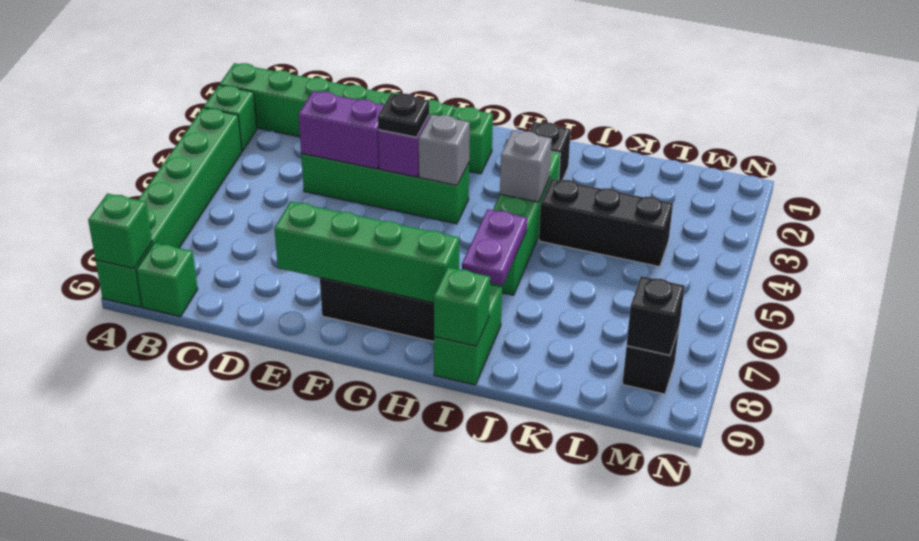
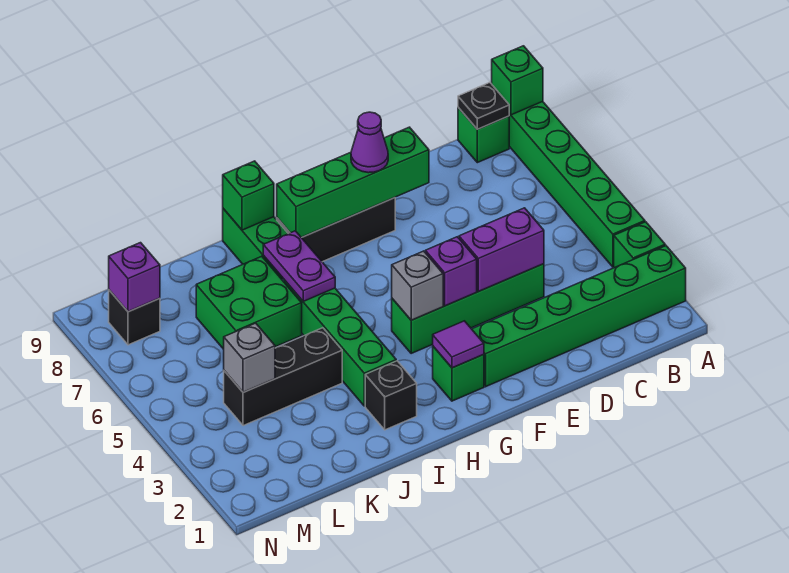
black 1x1 plate [378,93,429,137] -> black 1x1 plate moved to [458,83,509,129]
none -> purple 1x1 cone [351,112,388,173]
none -> purple 1x1 tile [433,321,484,368]
grey 1x1 brick [500,131,552,202] -> grey 1x1 brick moved to [224,323,275,392]
none -> green 2x2 brick [196,256,302,349]
black 1x1 brick [626,276,685,355] -> purple 1x1 brick [109,243,160,312]

